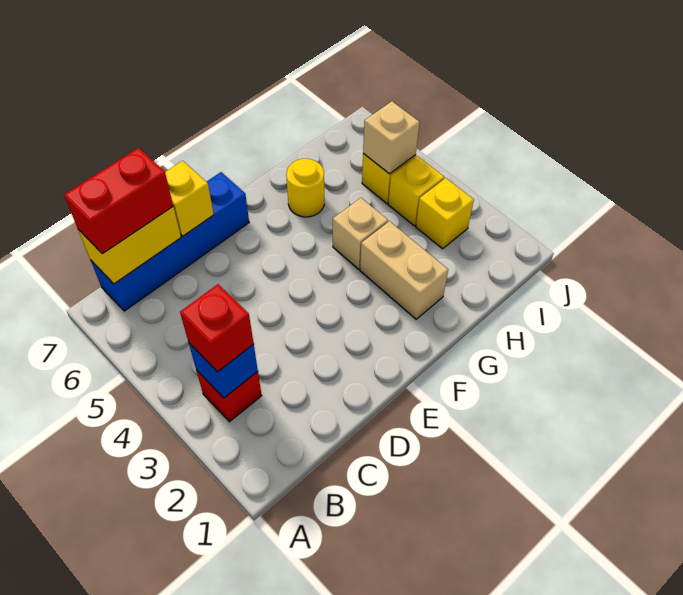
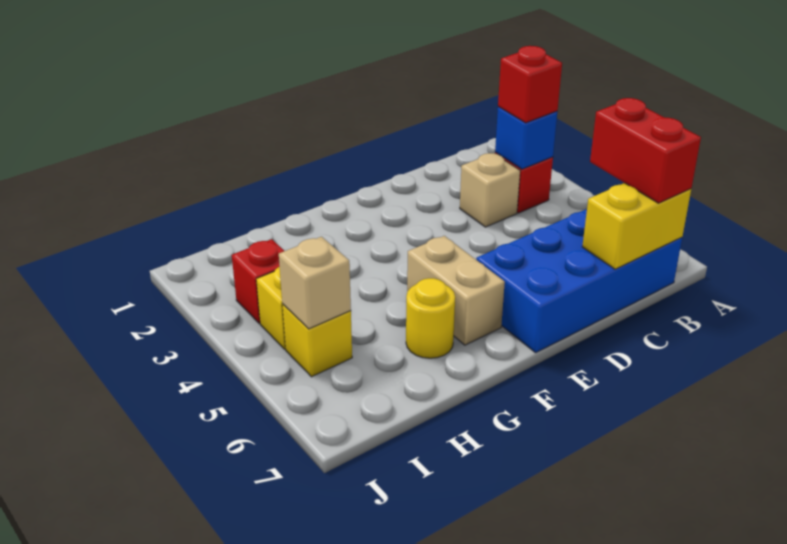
blue 1x4 brick [91,172,249,311] -> blue 2x4 brick [476,209,682,353]
red 1x2 brick [64,148,173,254] -> red 1x2 brick turned to [590,98,701,203]
yellow 1x1 brick [165,161,214,236] -> none
tan 1x2 brick [360,221,448,319] -> tan 1x2 brick moved to [407,236,505,345]
tan 1x1 brick [333,198,388,269] -> tan 1x1 brick moved to [460,153,520,227]
yellow 1x1 brick [416,178,474,249] -> red 1x1 brick [232,239,284,323]

